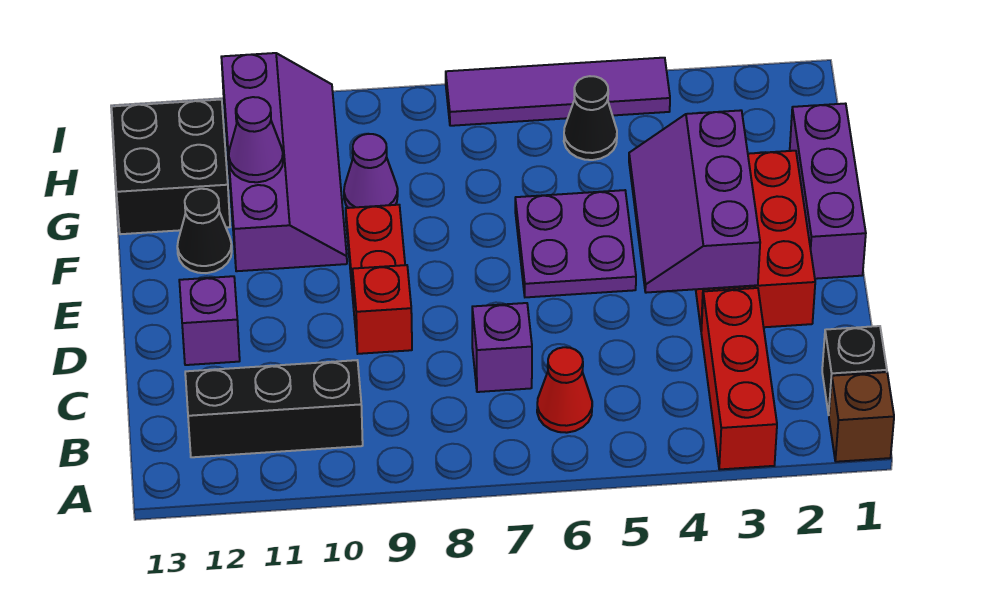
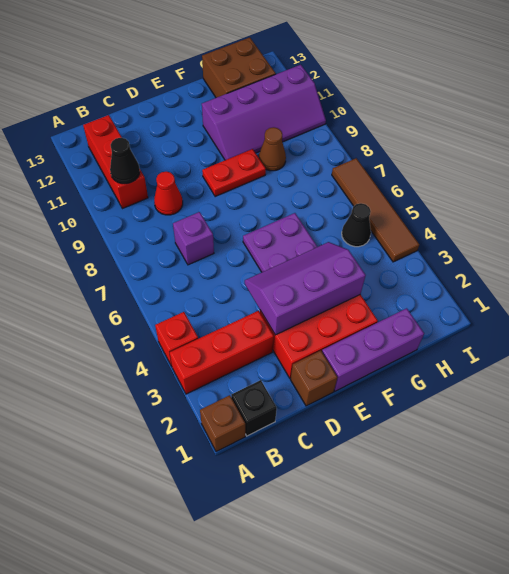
red 1x1 cone [537,347,592,433] -> red 1x1 cone moved to [154,172,183,215]
black 1x3 brick [185,360,363,457] -> red 1x3 brick [83,115,148,209]
none -> brown 1x1 brick [290,351,337,406]
red 1x1 brick [353,265,412,354] -> red 1x1 brick moved to [155,312,198,366]
purple 1x1 brick [179,276,240,365] -> none
black 1x1 cone [177,189,232,273] -> black 1x1 cone moved to [110,138,140,184]
purple 1x1 cone [344,134,398,208] -> brown 1x1 cone [259,127,286,171]
purple 1x1 cone [229,97,283,182] -> none
black 2x2 brick [112,100,230,234] -> brown 2x2 brick [202,38,276,98]
purple 1x4 tile [446,58,670,126] -> brown 1x4 tile [332,158,419,262]

